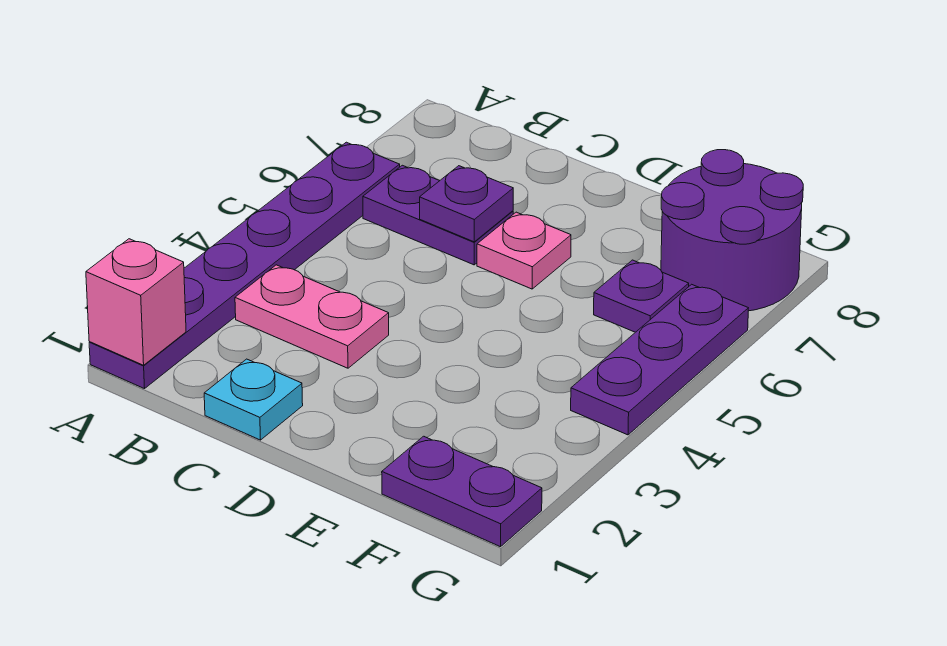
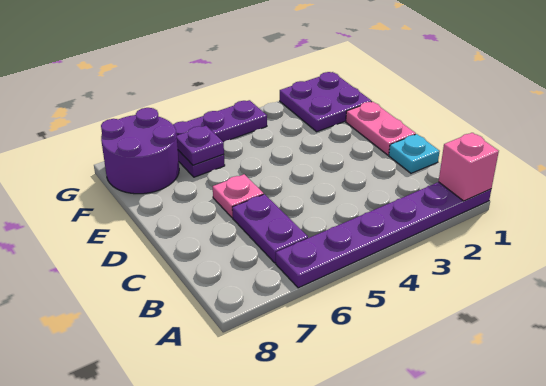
pink 1x2 plate [235,265,389,368] -> pink 1x2 plate moved to [346,102,416,155]
purple 1x1 plate [420,166,513,242] -> purple 1x1 plate moved to [177,126,224,165]
purple 1x2 plate [382,436,542,547] -> purple 2x2 plate [280,72,372,132]

